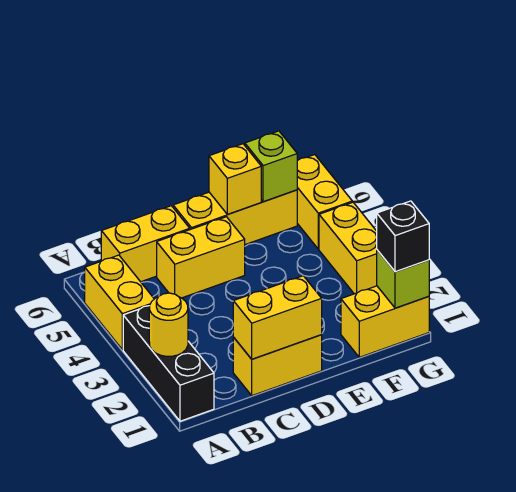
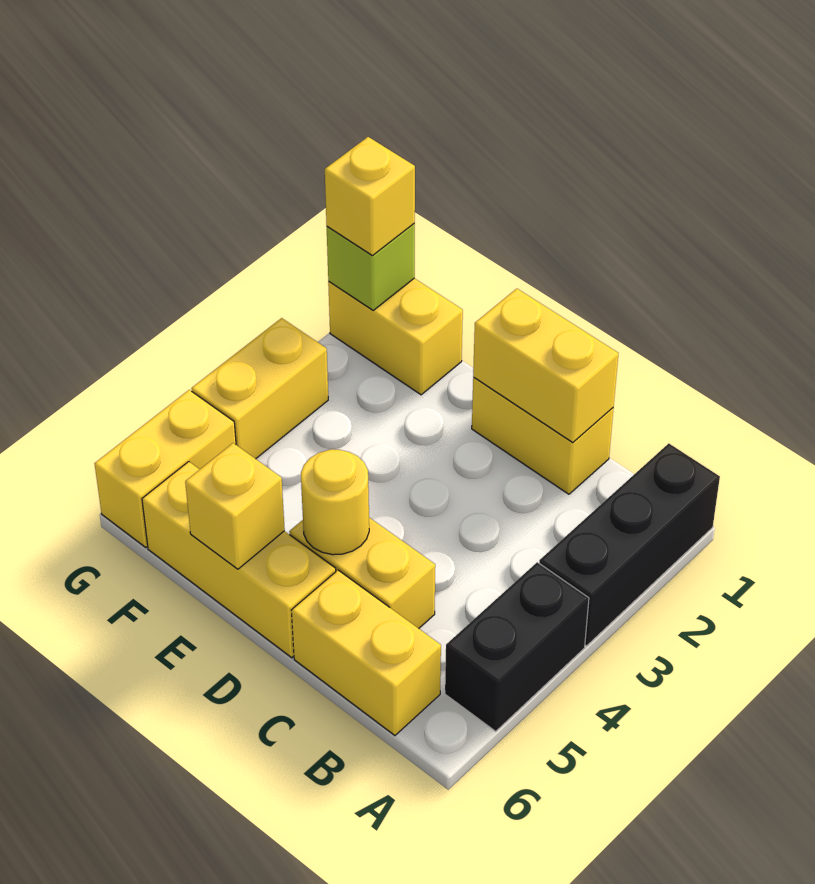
yellow 1x1 round brick [149,293,188,356] -> yellow 1x1 round brick moved to [301,449,369,555]
yellow 1x2 brick [85,255,154,350] -> black 1x2 brick [445,562,589,731]
lime 1x1 brick [245,131,297,202] -> none
black 1x1 brick [377,201,429,272] -> yellow 1x1 brick [325,137,415,256]

